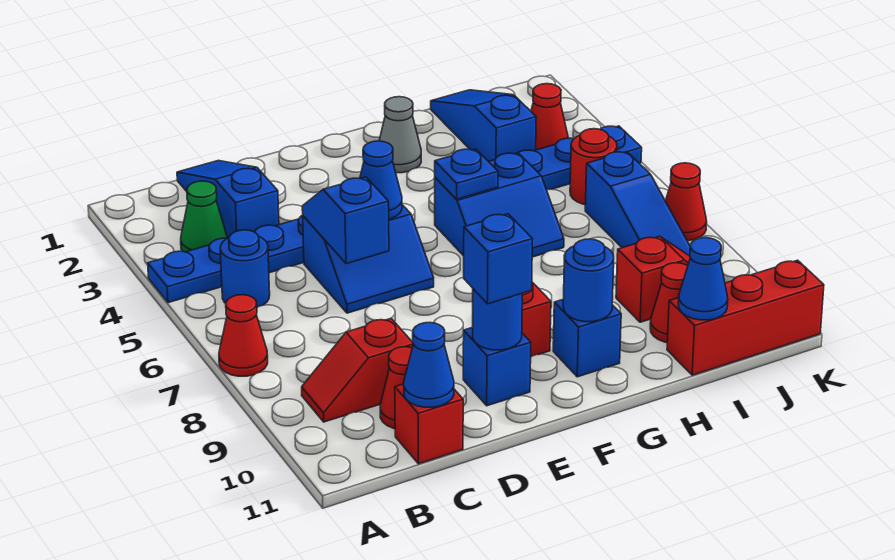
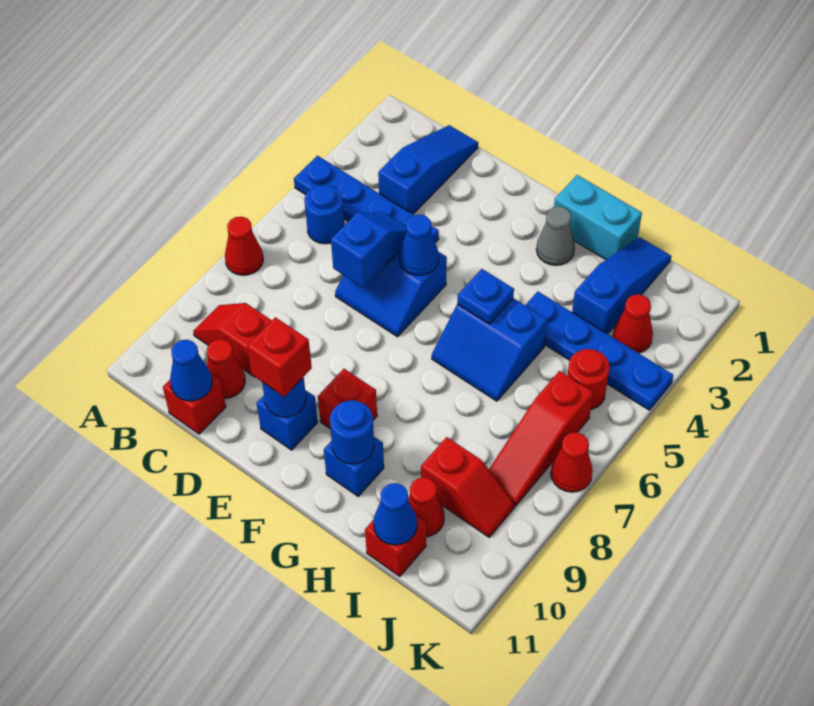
green 1x1 cone [181,181,227,252] -> none
blue 1x1 brick [464,214,532,304] -> red 1x1 brick [247,317,312,397]
none -> cyan 1x2 brick [554,175,642,260]
red 1x3 brick [667,260,824,375] -> red 1x1 brick [365,516,426,577]
blue 1x3 slope [585,152,690,256] -> red 1x3 slope [489,371,593,506]

